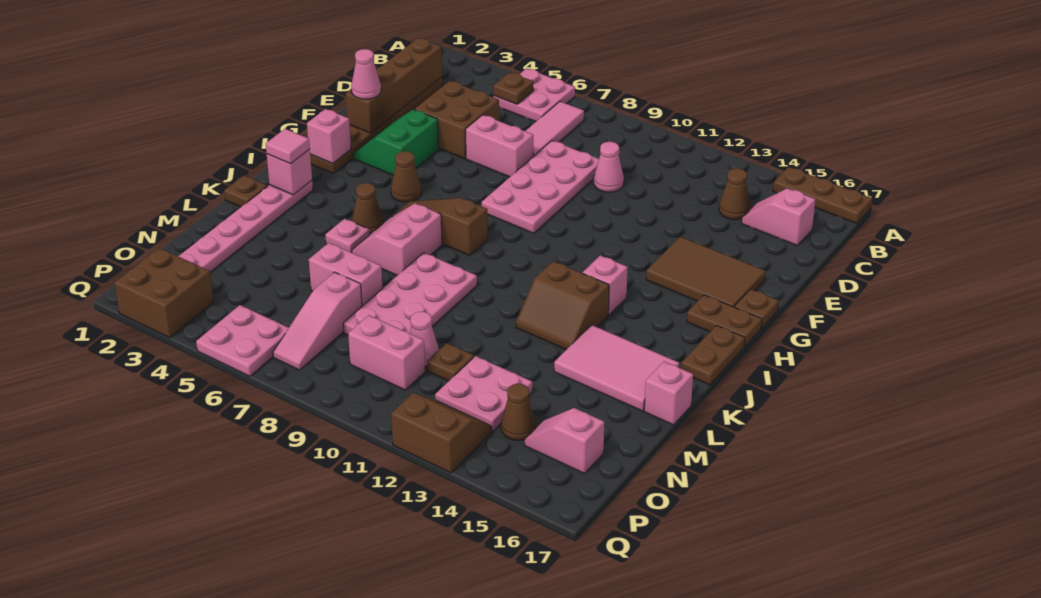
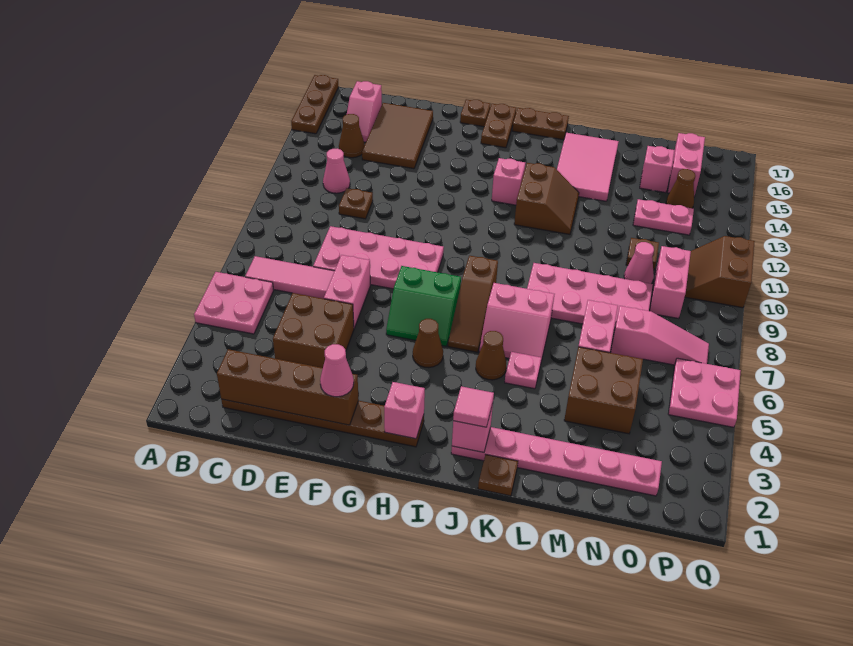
brown 1x1 plate [493,72,533,104] -> brown 1x1 plate moved to [339,188,373,219]
pink 1x1 cone [594,142,624,192] -> pink 1x1 cone moved to [323,148,350,193]
green 2x2 slope [353,109,439,175] -> green 2x2 slope moved to [386,266,461,346]
brown 2x3 tile [646,237,766,307] -> brown 2x3 tile moved to [362,103,433,169]
pink 1x1 brick [644,362,693,425] -> pink 1x1 brick moved to [640,146,674,193]
pink 2x2 plate [435,356,532,431] -> pink 1x2 plate [633,199,694,235]
pink 1x2 slope [525,408,604,474] -> pink 1x2 brick [668,133,705,197]
brown 2x2 brick [115,248,213,338] -> brown 2x2 brick moved to [564,347,643,434]
brown 2x2 slope [391,393,492,473] -> brown 2x2 slope moved to [685,236,755,308]

